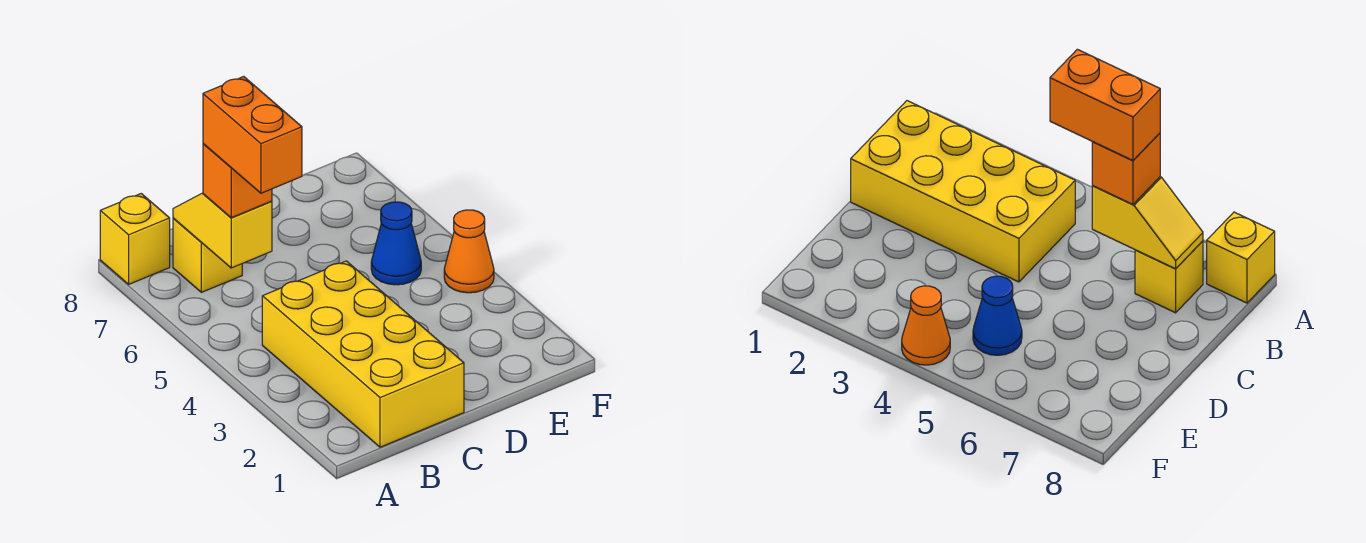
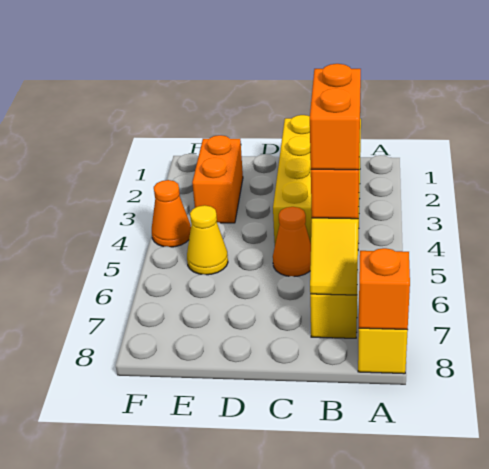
none -> orange 1x1 brick [359,248,410,330]
none -> orange 1x1 cone [273,207,311,277]
none -> orange 1x2 brick [192,135,243,223]
blue 1x1 cone [371,202,421,285] -> yellow 1x1 cone [187,205,228,275]

